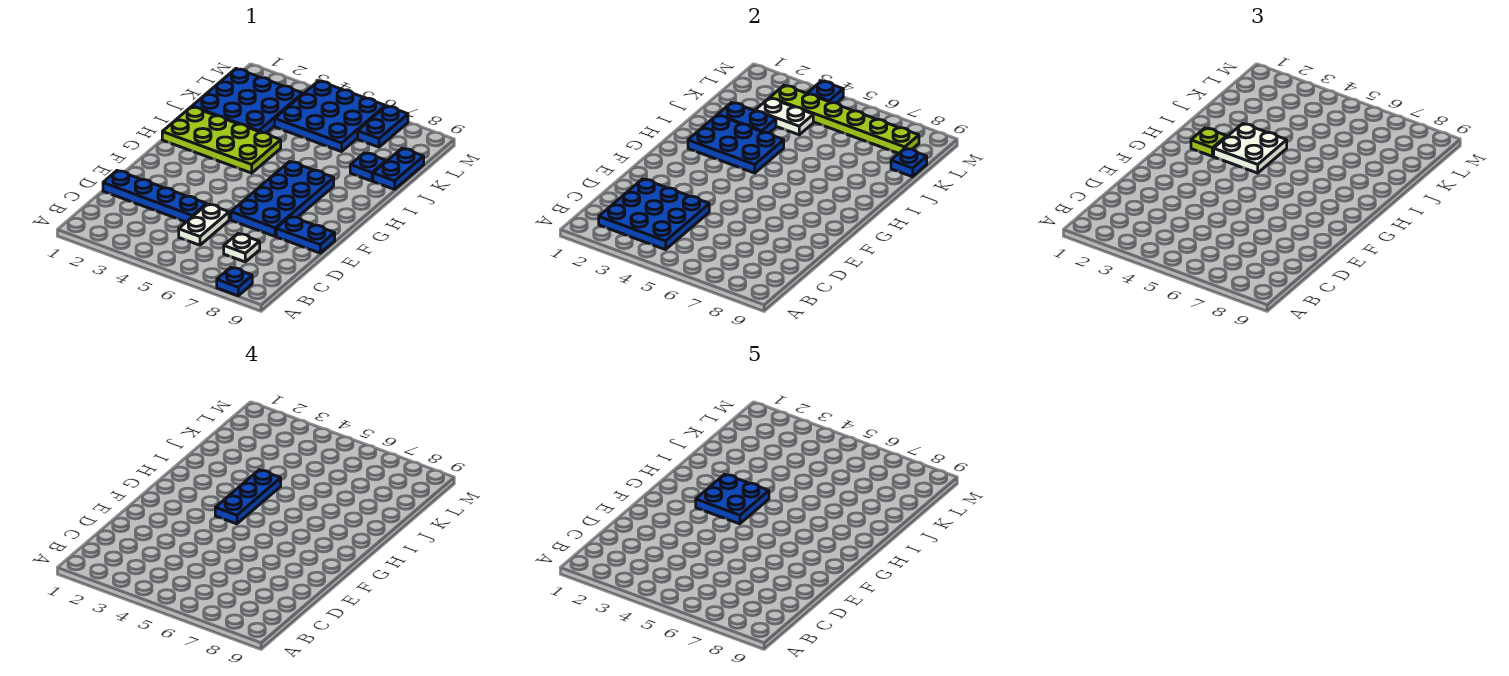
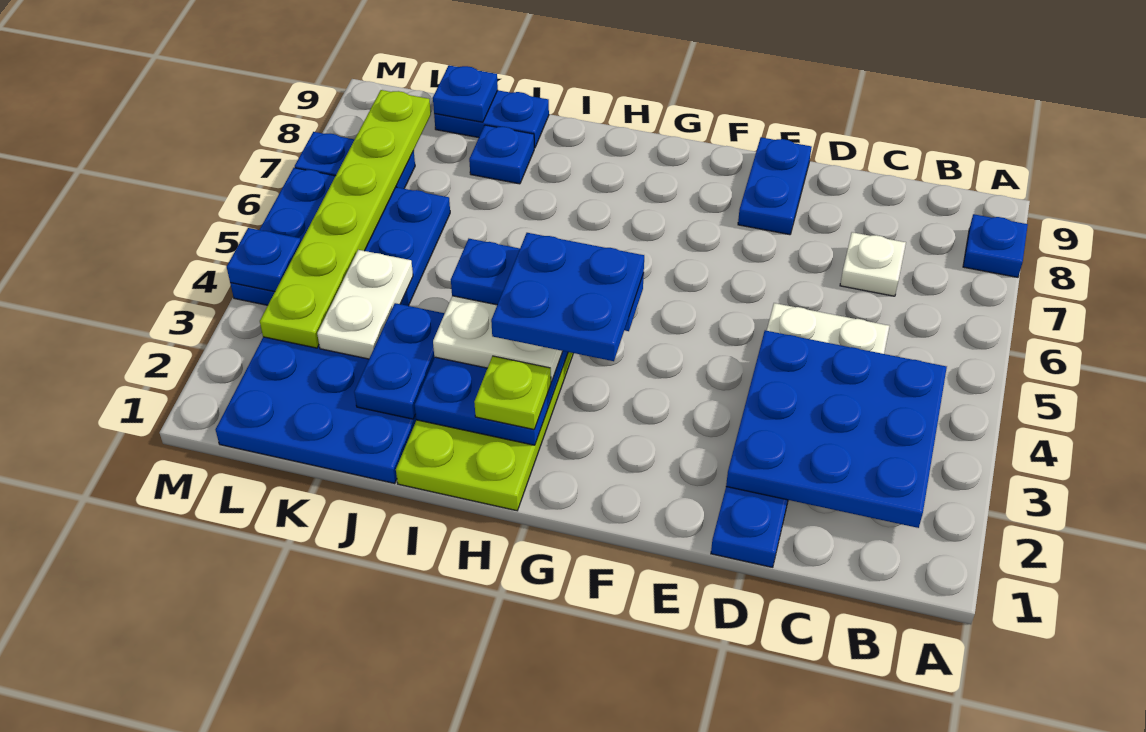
blue 2x4 plate [231,161,334,236] -> none

